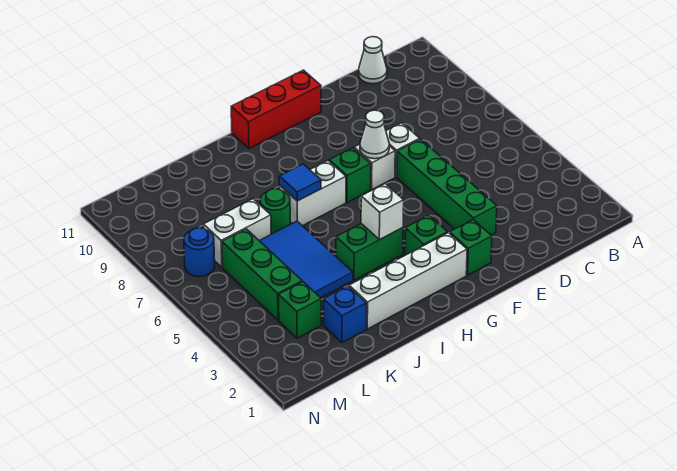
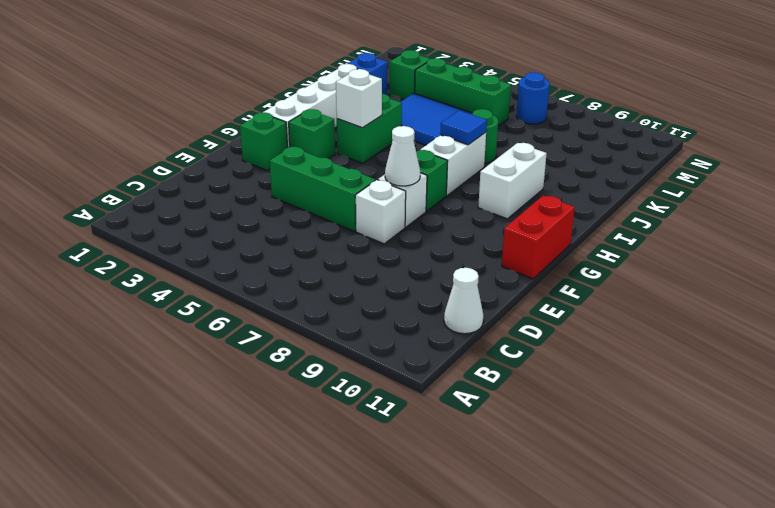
green 1x4 brick [397,139,497,235] -> green 1x3 brick [270,147,376,231]
red 1x3 brick [231,70,321,148] -> red 1x2 brick [502,195,575,279]
white 1x2 brick [204,199,271,267] -> white 1x2 brick moved to [478,143,547,219]

